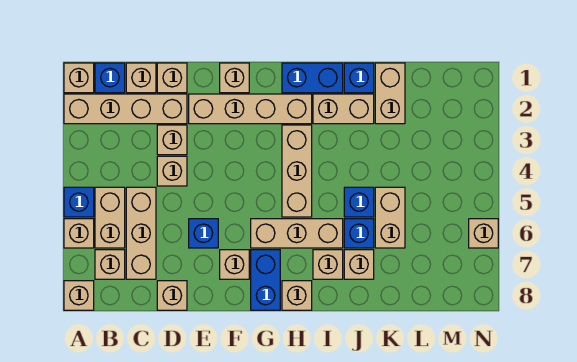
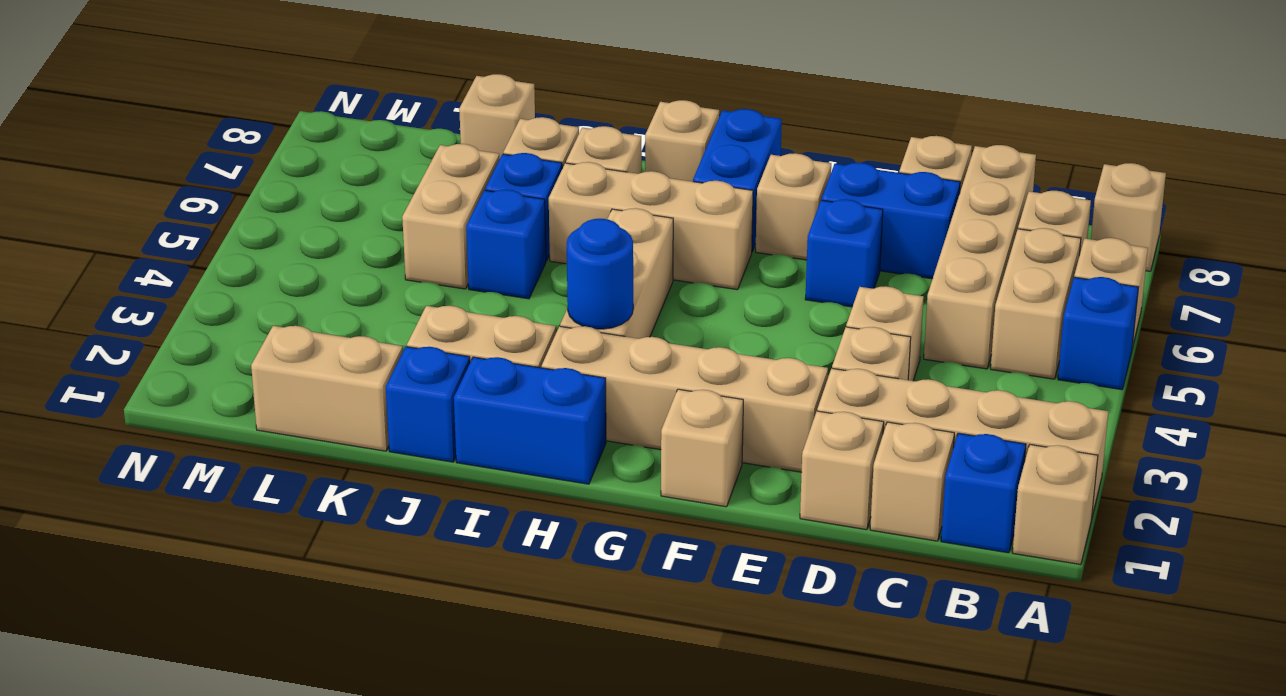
tan 1x3 brick [126,187,156,279] -> tan 1x4 brick [924,145,1036,369]
none -> blue 1x2 brick [822,163,960,279]
none -> blue 1x1 round brick [567,219,633,329]
tan 1x2 brick [375,63,405,124] -> tan 1x2 brick turned to [251,326,403,451]
tan 1x1 brick [469,219,498,248] -> tan 1x1 brick moved to [459,74,535,159]

